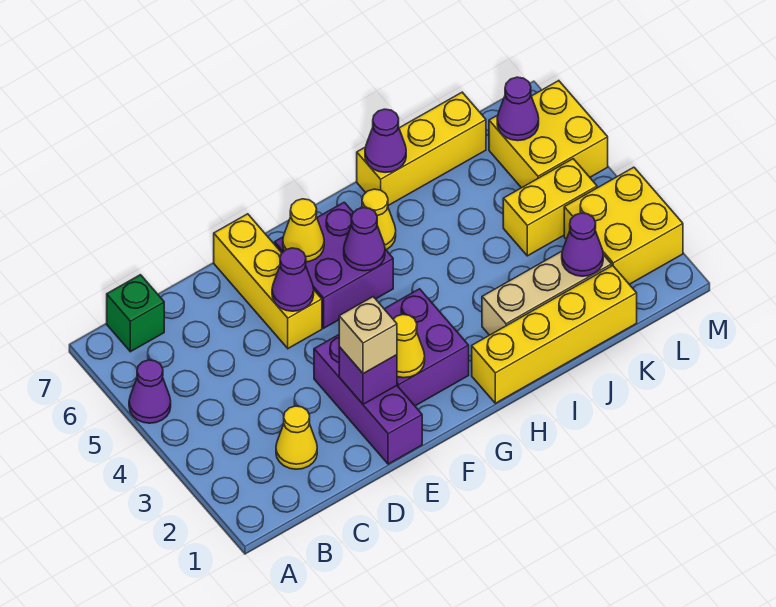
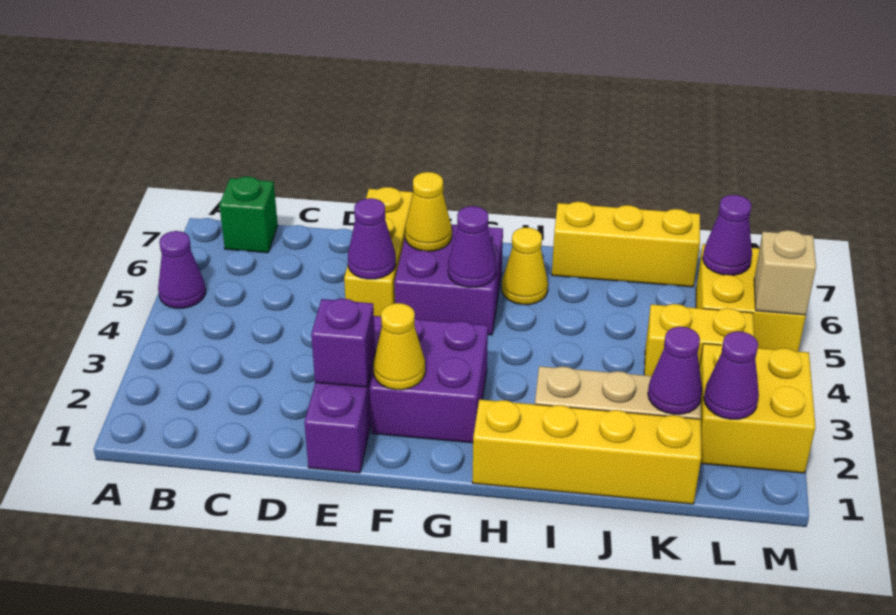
yellow 1x1 cone [276,406,317,469] -> none
tan 1x1 brick [339,297,397,374] -> tan 1x1 brick moved to [754,230,816,315]
purple 1x1 cone [365,109,406,173] -> purple 1x1 cone moved to [704,331,759,419]

